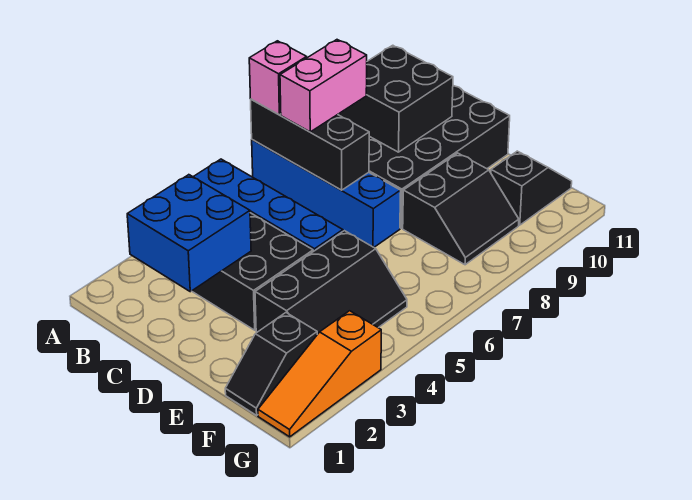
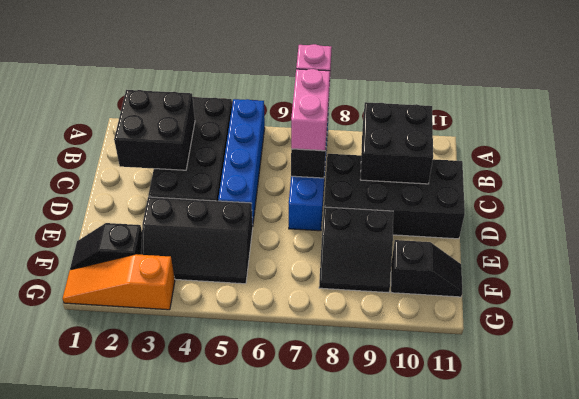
blue 2x2 brick [127,175,251,292] -> black 2x2 brick [114,90,195,170]
pink 1x2 brick [280,40,367,132] -> pink 1x2 brick turned to [291,69,330,151]

